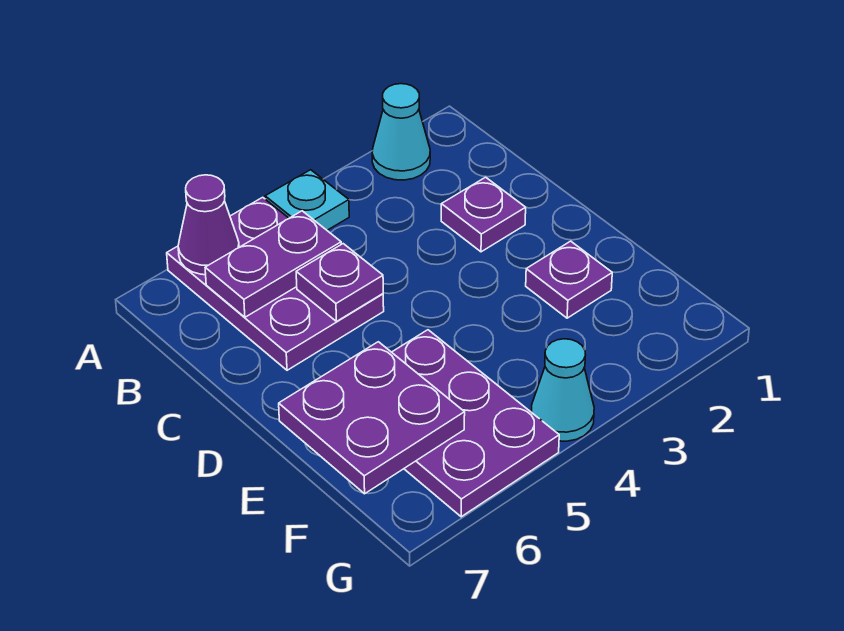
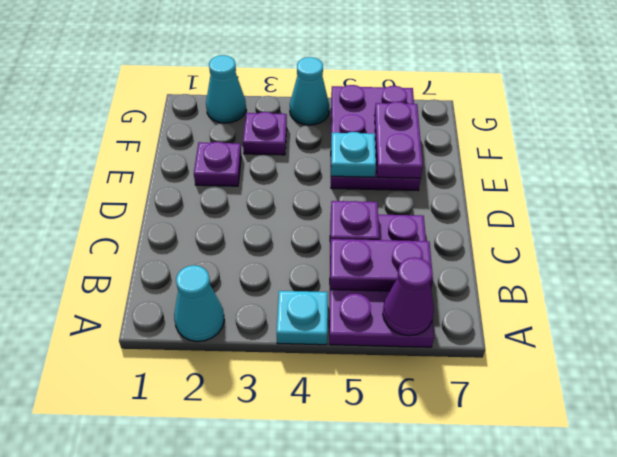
purple 1x1 plate [441,177,526,252] -> purple 1x1 plate moved to [243,112,287,155]
none -> cyan 1x1 plate [331,132,376,177]
purple 2x2 plate [279,342,465,494] -> purple 1x2 plate [375,102,423,178]
none -> cyan 1x1 cone [206,55,246,123]

